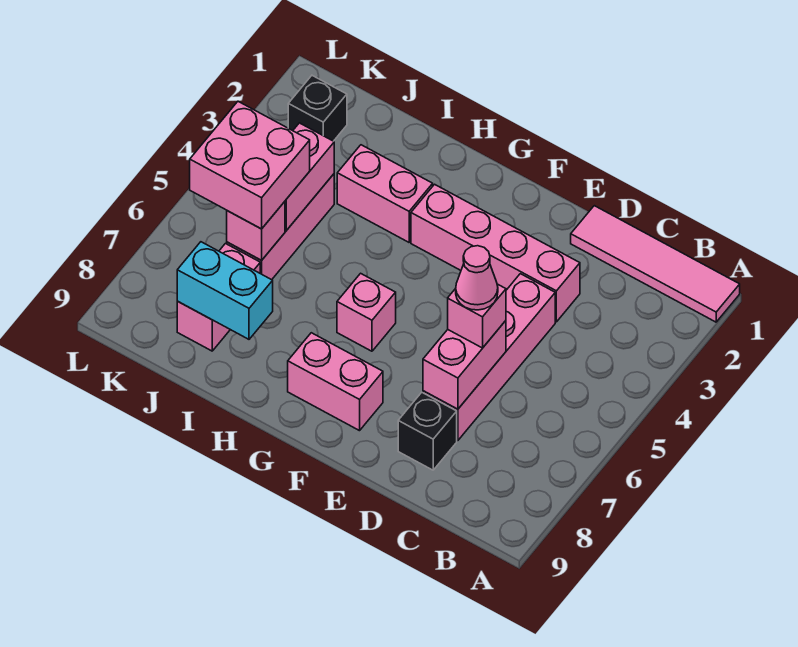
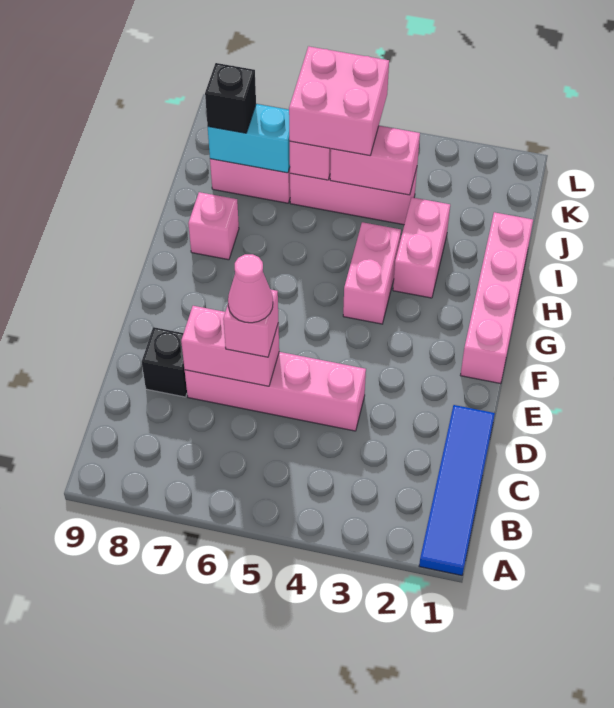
pink 1x4 tile [571,206,740,322] -> blue 1x4 tile [419,405,495,575]
pink 1x4 brick [411,184,580,322] -> pink 1x4 brick moved to [460,212,533,384]
pink 1x2 brick [288,333,383,431] -> pink 1x2 brick moved to [343,222,401,324]
pink 1x1 brick [337,273,396,351] -> pink 1x1 brick moved to [188,192,239,260]
cyan 1x2 brick [177,242,273,339] -> cyan 1x2 brick turned to [208,104,290,173]
black 1x1 brick [288,76,347,141] -> black 1x1 brick moved to [205,63,256,133]

